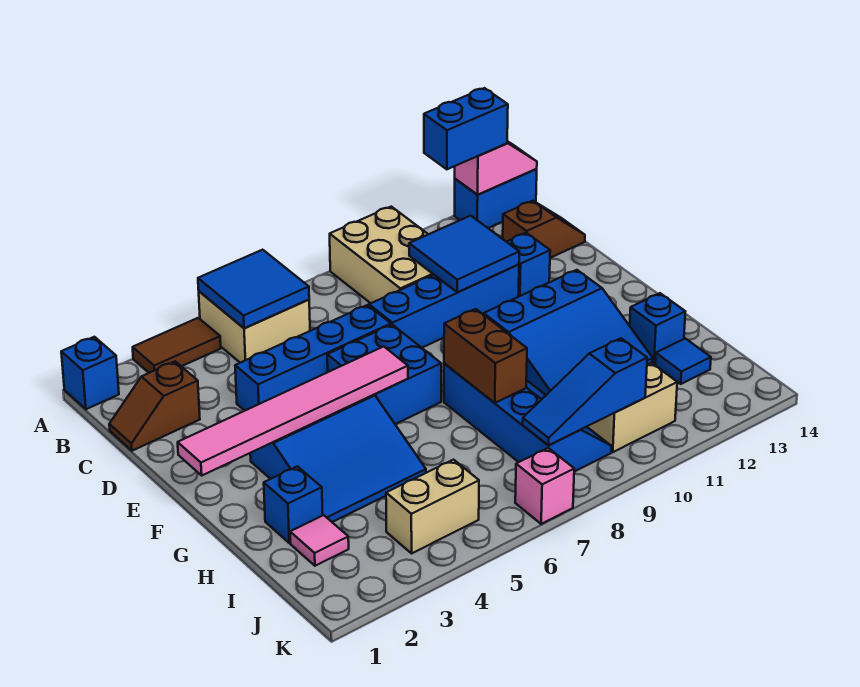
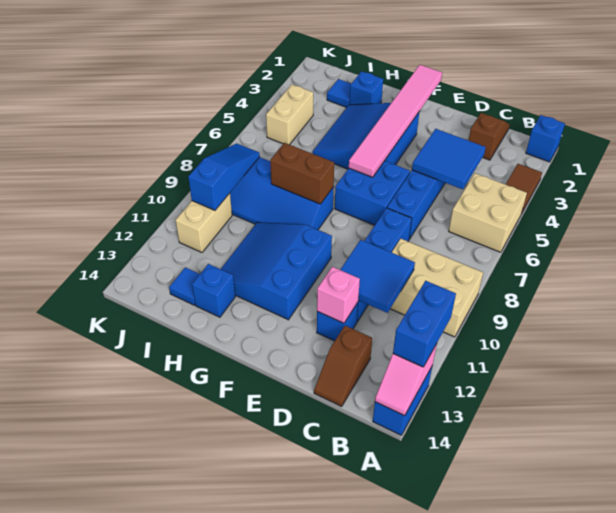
blue 2x2 tile [198,250,309,328] -> blue 2x2 tile moved to [412,129,486,189]
pink 1x1 tile [290,515,349,566] -> blue 1x1 tile [327,79,351,107]
pink 1x1 brick [515,448,574,524] -> pink 1x1 brick moved to [317,267,360,323]

